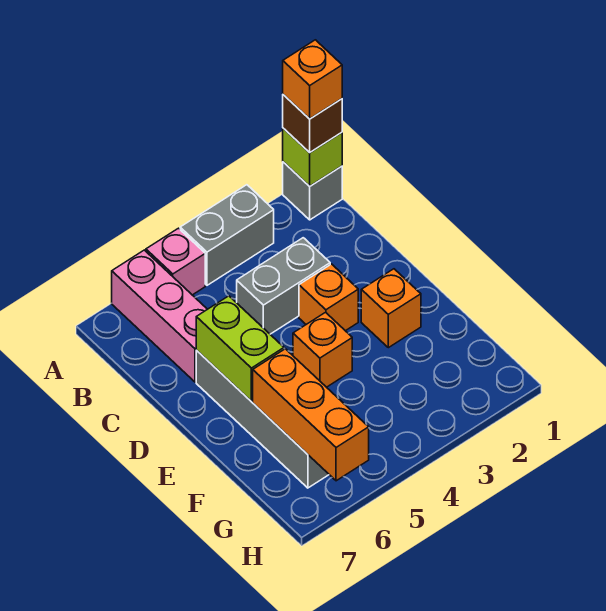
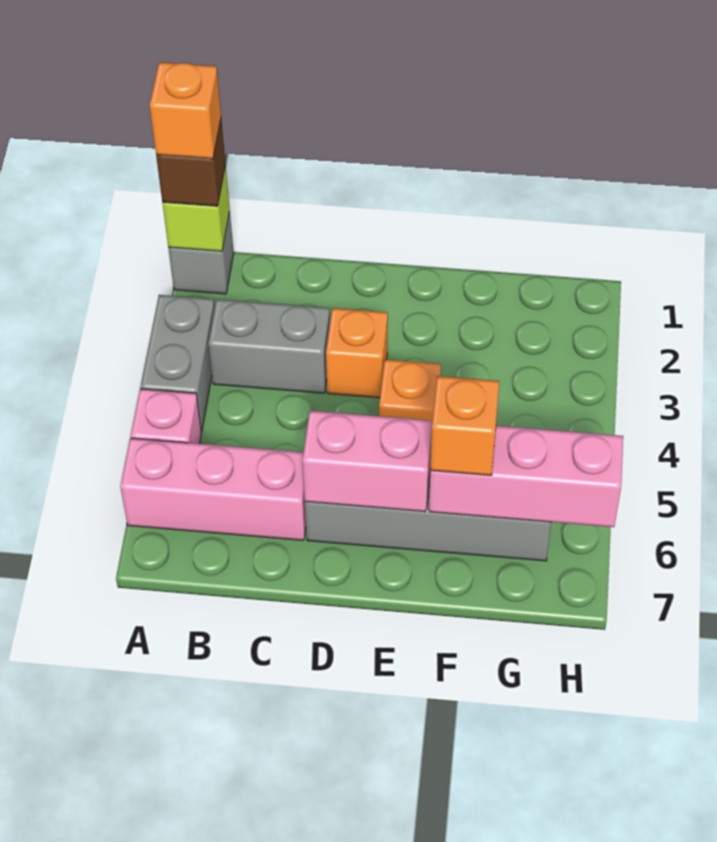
grey 1x2 brick [237,238,330,334] -> grey 1x2 brick turned to [208,299,330,393]
lime 1x2 brick [196,296,284,401] -> pink 1x2 brick [302,411,432,512]
orange 1x1 brick [361,269,421,348] -> orange 1x1 brick moved to [430,376,499,475]
orange 1x3 brick [253,349,369,481] -> pink 1x3 brick [429,426,623,527]

